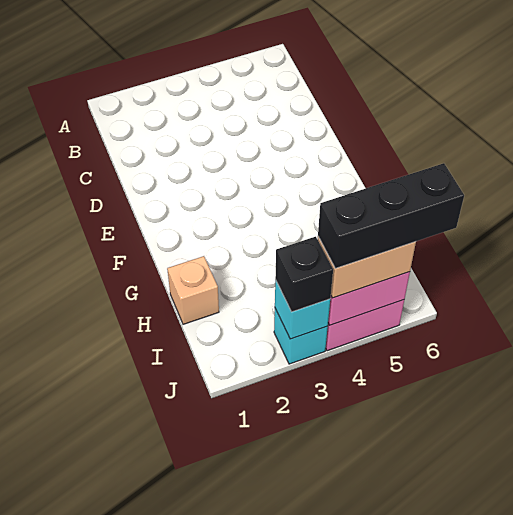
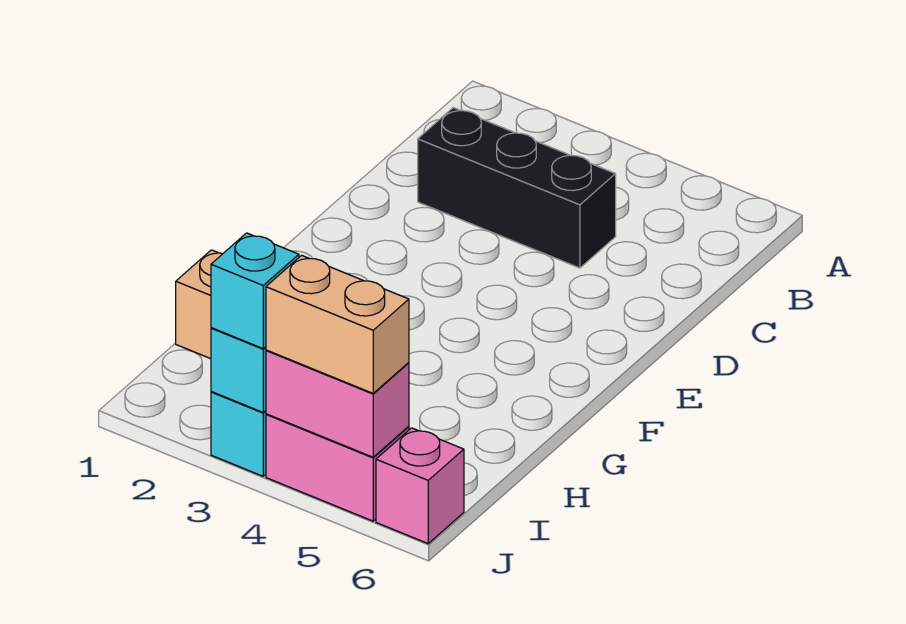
black 1x1 brick [275,237,333,312] -> cyan 1x1 brick [211,233,299,348]
black 1x3 brick [318,163,464,268] -> black 1x3 brick moved to [418,108,616,268]
none -> pink 1x1 brick [376,428,464,543]

